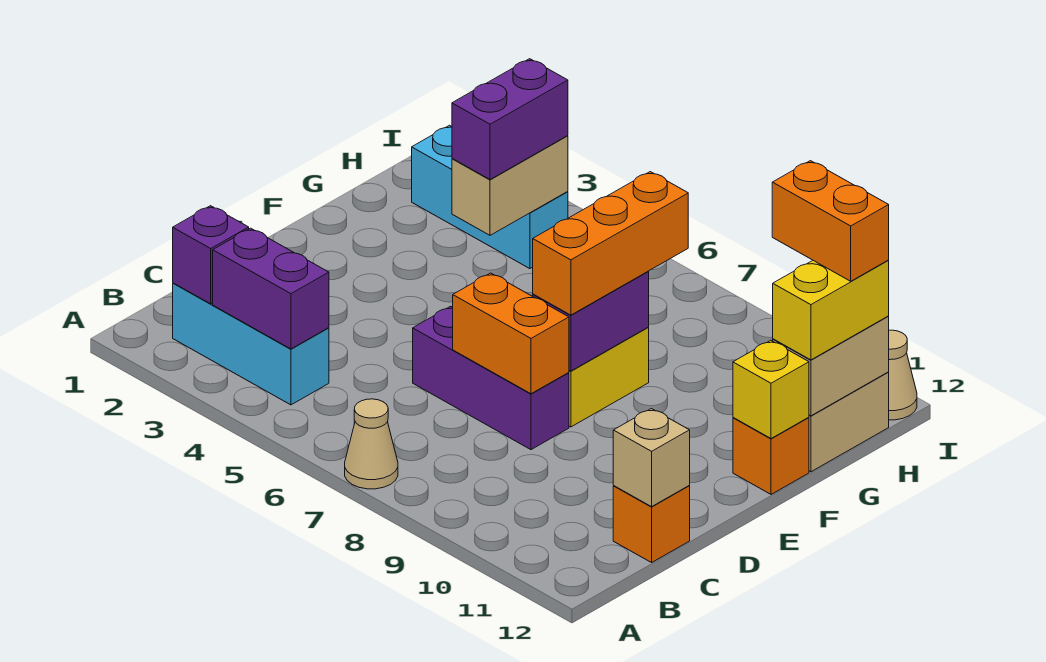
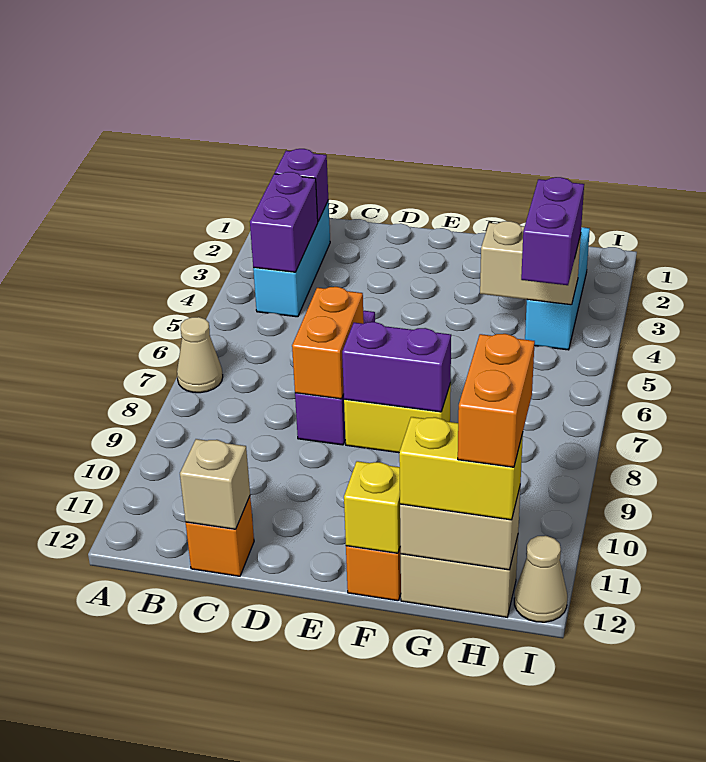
orange 1x3 brick [533,172,688,315] -> none
purple 1x2 brick [452,59,568,179] -> purple 1x2 brick turned to [521,177,584,285]

